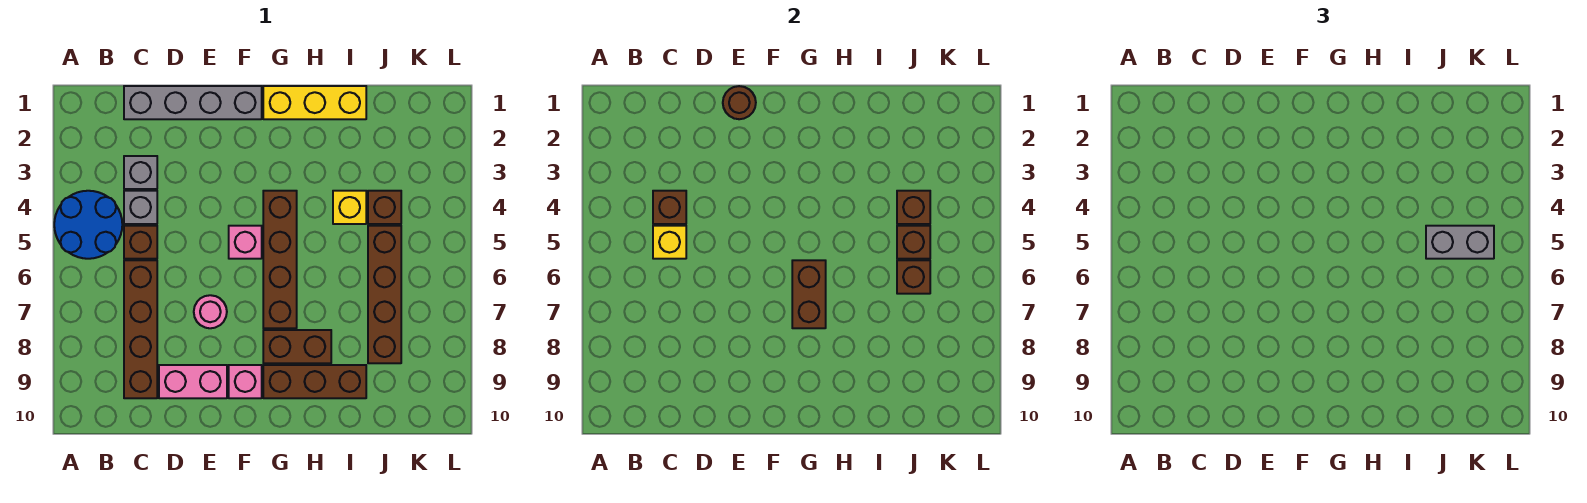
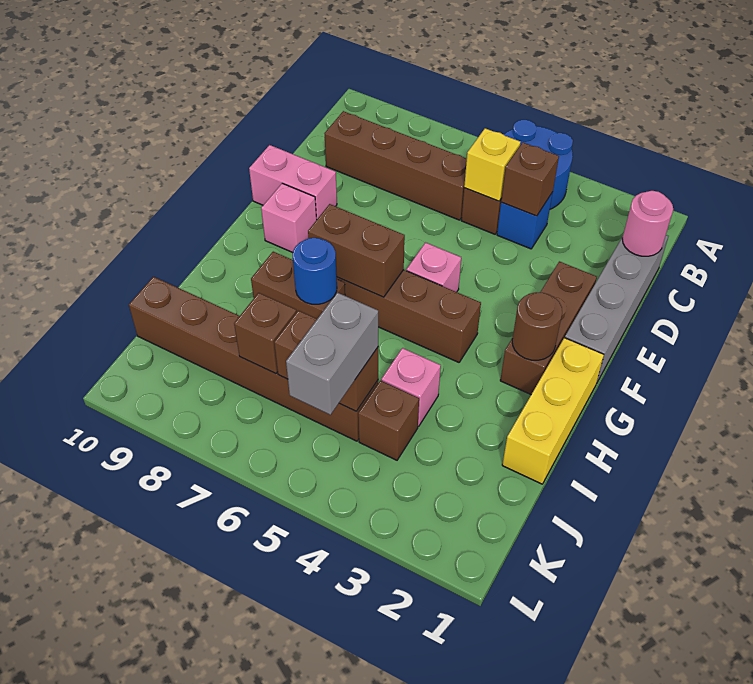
grey 1x1 brick [124,156,157,189] -> none
grey 1x1 brick [124,191,157,224] -> blue 1x1 brick [497,192,553,249]
pink 1x2 brick [159,365,227,398] -> pink 1x2 brick turned to [249,145,337,220]
brown 1x1 round brick [723,86,756,119] -> brown 1x1 round brick moved to [512,292,562,360]
pink 1x1 round brick [194,295,227,328] -> pink 1x1 round brick moved to [622,191,673,256]
brown 1x2 brick [263,330,331,363] -> brown 1x2 brick turned to [251,252,345,319]
brown 1x3 brick [263,365,366,398] -> brown 1x3 brick moved to [500,261,597,394]
none -> blue 1x1 round brick [293,238,337,304]
yellow 1x1 brick [333,191,366,224] -> pink 1x1 brick [381,348,441,426]
brown 1x1 brick [897,191,930,224] -> brown 1x1 brick moved to [234,293,297,374]
brown 1x4 brick [368,226,401,363] -> brown 1x6 brick [129,277,378,441]

